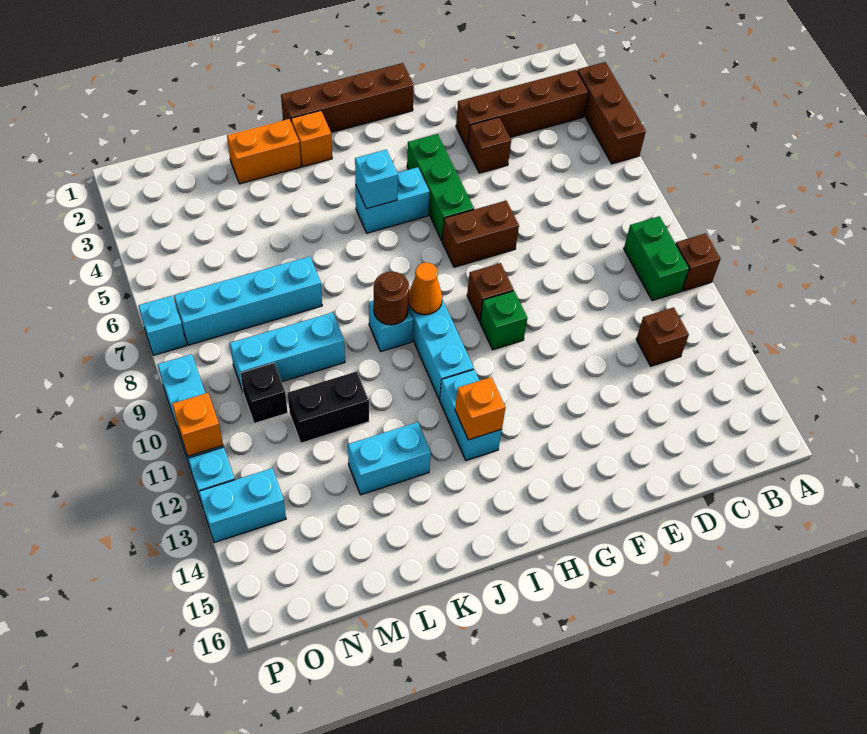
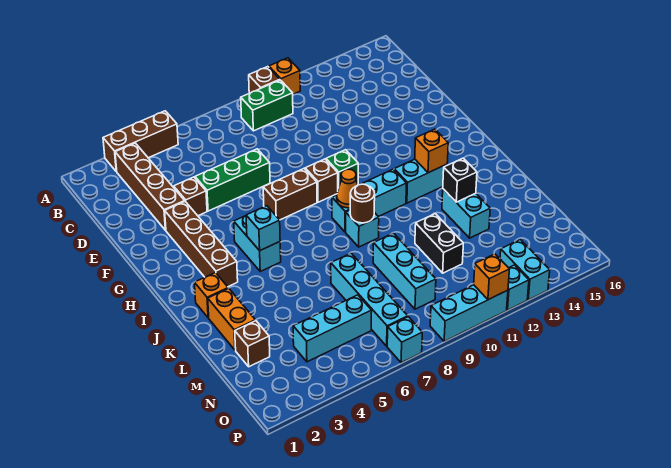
none -> orange 1x1 brick [269,58,300,94]
brown 1x1 brick [636,307,689,366] -> brown 1x1 brick moved to [235,321,270,367]
brown 1x2 brick [442,201,519,267] -> brown 1x2 brick turned to [263,169,317,220]
brown 1x4 brick [281,63,414,132] -> brown 1x4 brick moved to [165,202,238,287]
green 1x3 brick [407,134,474,241] -> green 1x3 brick moved to [195,149,270,211]
none -> cyan 1x3 brick [293,295,372,362]
black 1x1 brick [240,363,288,423] -> black 1x1 brick moved to [443,158,477,202]

